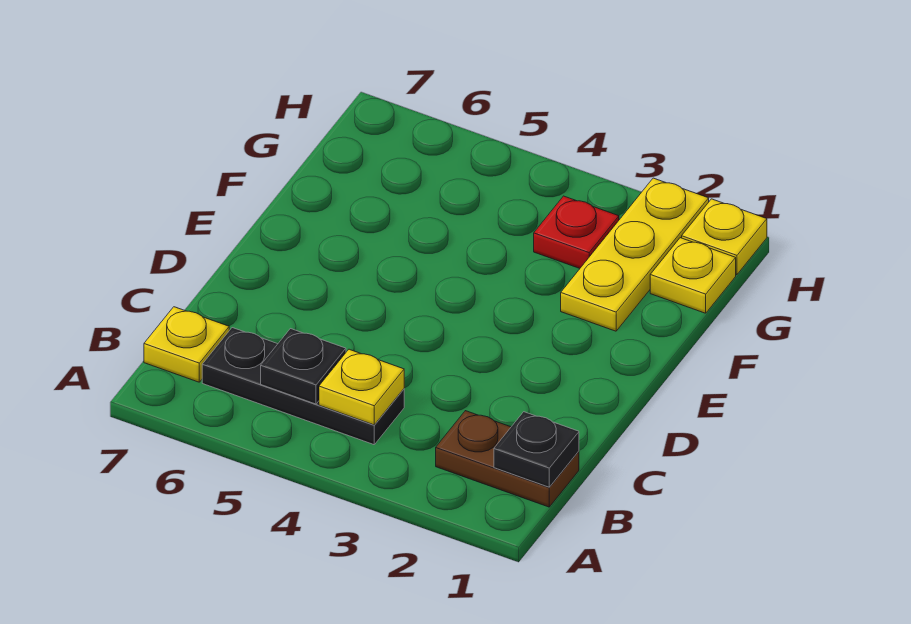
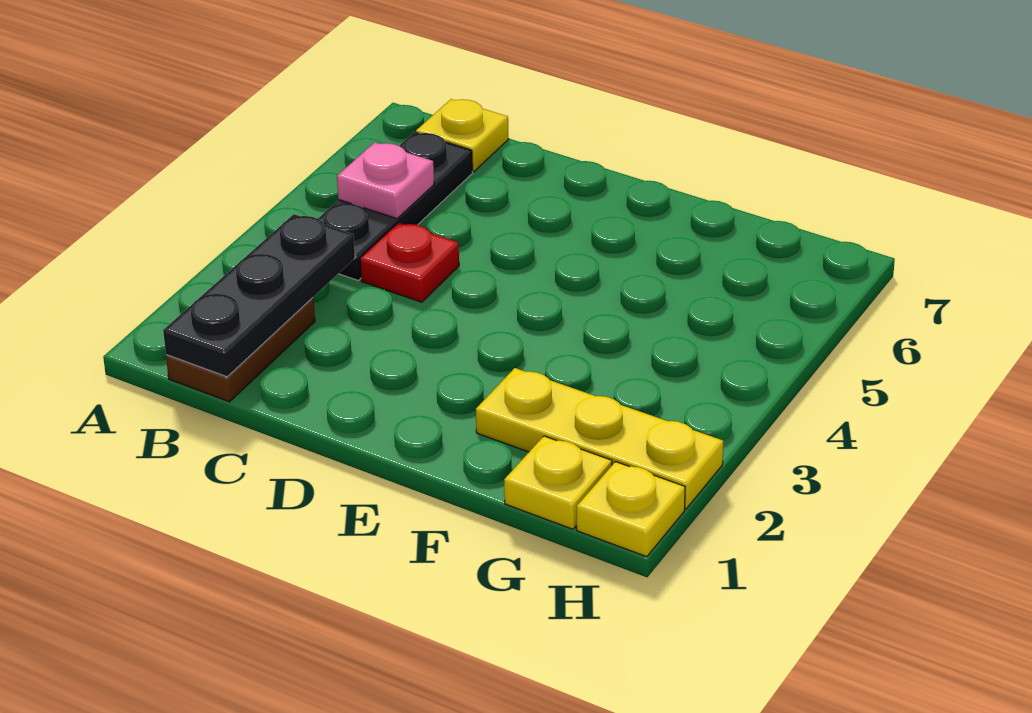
black 1x1 plate [494,412,579,487] -> black 1x3 plate [163,214,355,377]
yellow 1x1 plate [319,349,404,425] -> none
black 1x1 plate [261,329,346,404] -> pink 1x1 plate [337,142,434,219]
red 1x1 plate [534,196,619,268] -> red 1x1 plate moved to [360,223,459,302]

